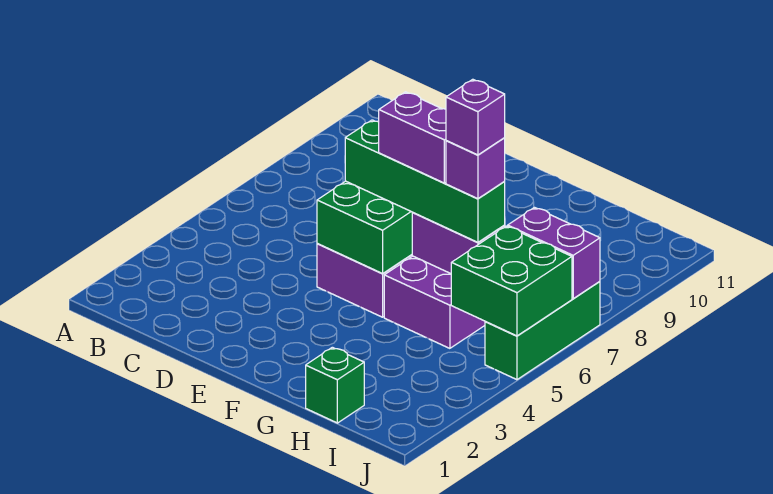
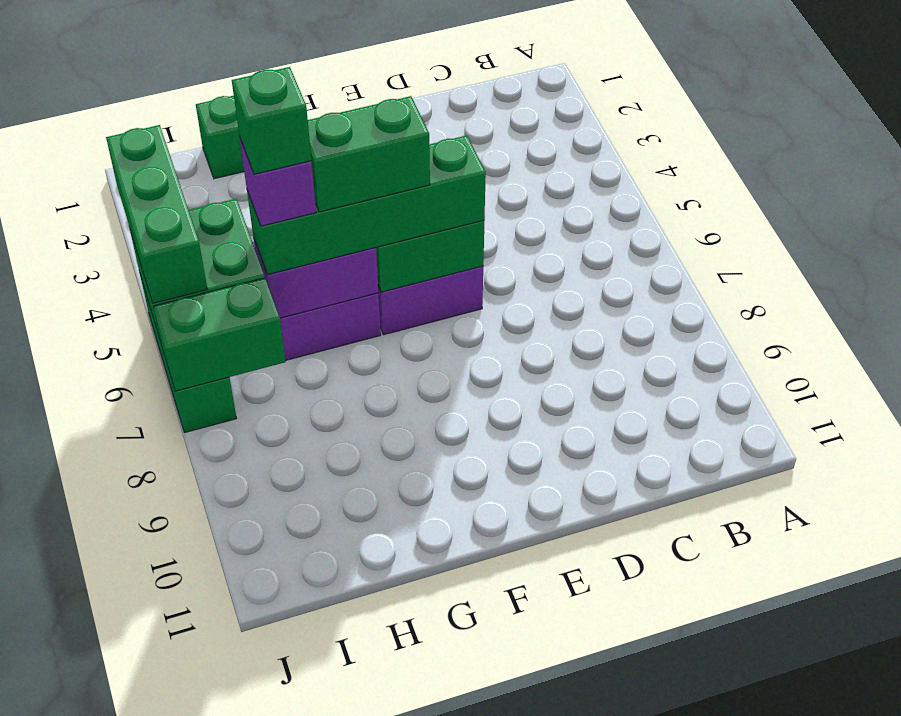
purple 1x2 brick [379,92,446,183] -> green 1x2 brick [308,96,430,212]
purple 1x1 brick [446,79,505,155] -> green 1x1 brick [232,67,311,174]
purple 1x2 brick [508,208,600,298] -> green 1x2 brick [153,278,286,391]
none -> green 1x3 brick [106,125,207,303]

